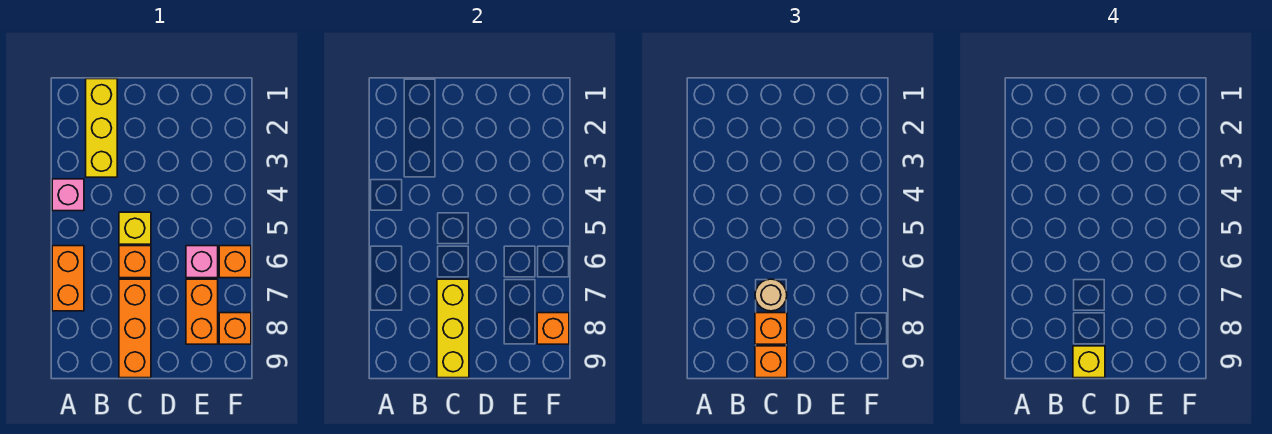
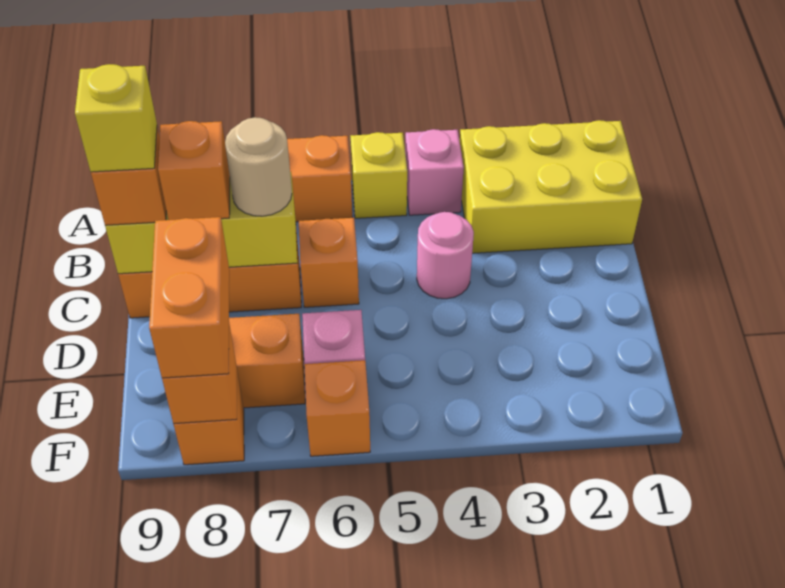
yellow 1x3 brick [86,79,117,177] -> yellow 2x3 brick [460,120,642,253]
none -> pink 1x1 round brick [417,212,474,299]
yellow 1x1 brick [119,212,151,244] -> yellow 1x1 brick moved to [351,132,407,218]
none -> orange 1x2 brick [149,217,229,378]

